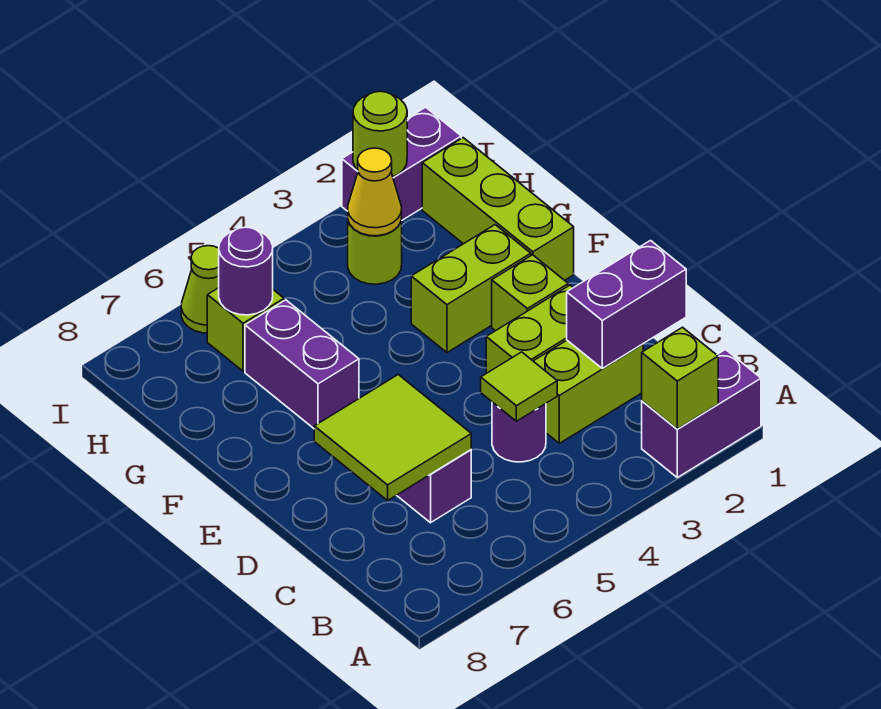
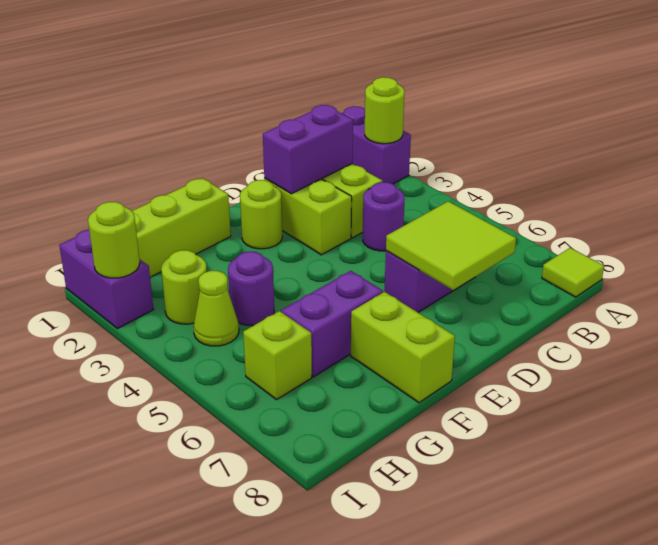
lime 1x1 brick [642,327,718,429] -> lime 1x1 round brick [365,77,404,144]
purple 1x2 brick [567,241,686,368] -> purple 1x2 brick turned to [263,105,353,194]
lime 1x1 tile [481,352,557,421] -> lime 1x1 tile moved to [542,248,604,297]
lime 1x1 brick [492,255,568,331] -> lime 1x1 round brick [240,180,282,249]
lime 1x2 brick [411,225,531,353] -> lime 1x2 brick moved to [351,292,455,403]
yellow 1x1 cone [348,148,402,236] -> none
purple 1x1 round brick [219,227,273,315] -> purple 1x1 round brick moved to [228,252,274,326]
lime 1x1 cone [181,246,219,333] -> lime 1x1 cone moved to [194,271,239,346]

